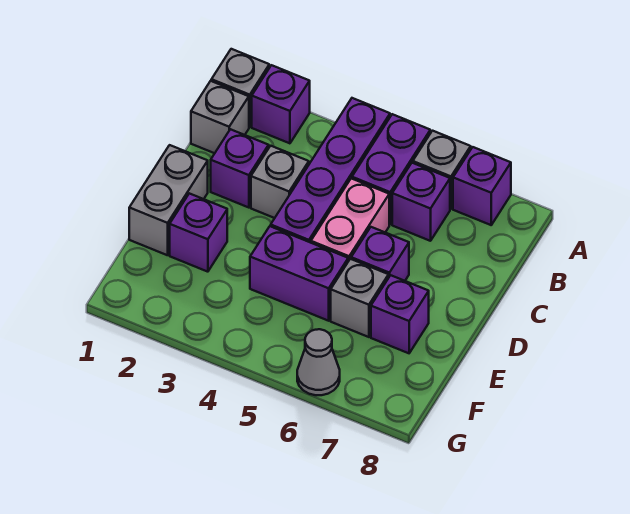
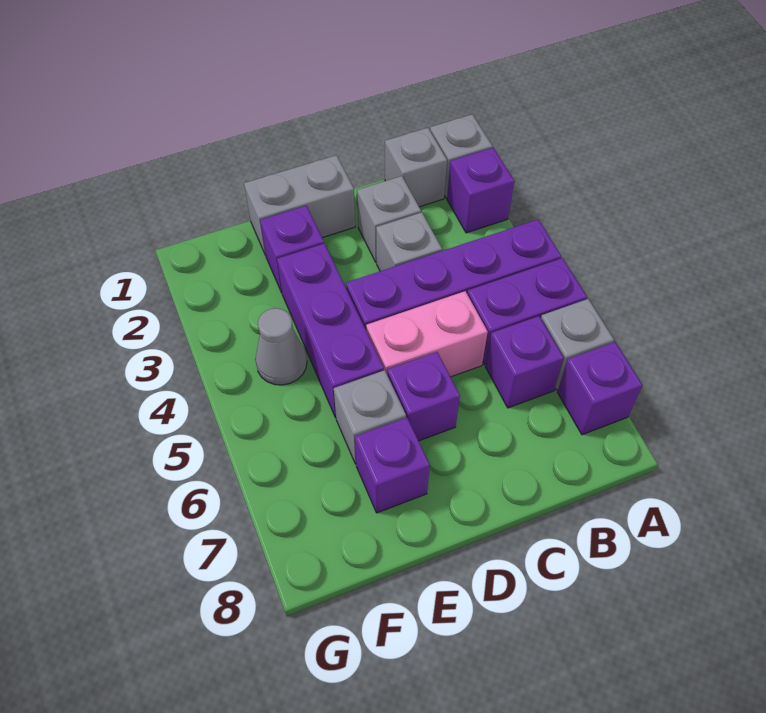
purple 1x1 brick [211,129,269,208] -> grey 1x1 brick [357,176,421,262]
purple 1x2 brick [250,226,348,321] -> purple 1x3 brick [277,244,384,418]
grey 1x1 cone [297,329,340,395] -> grey 1x1 cone moved to [255,308,307,385]

